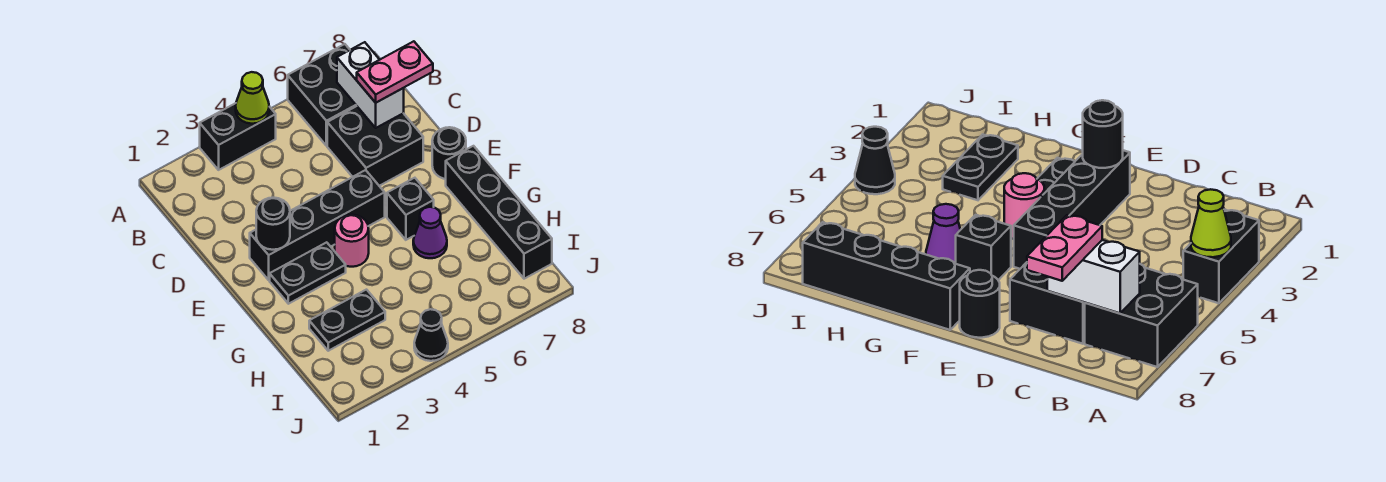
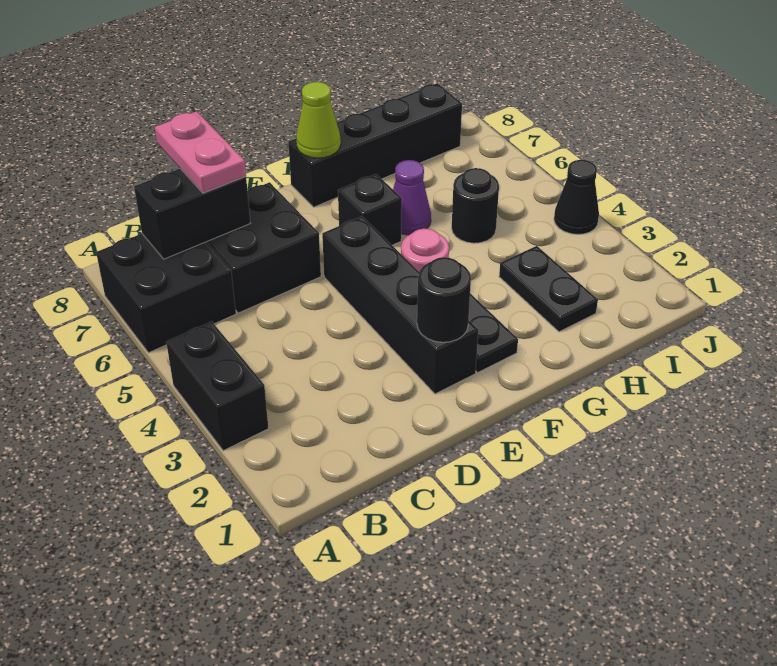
lime 1x1 cone [236,72,269,124] -> lime 1x1 cone moved to [296,82,341,158]
white 1x2 brick [337,42,404,128] -> black 1x2 brick [134,169,250,259]
black 1x1 round brick [432,127,466,179] -> black 1x1 round brick moved to [452,168,499,243]

